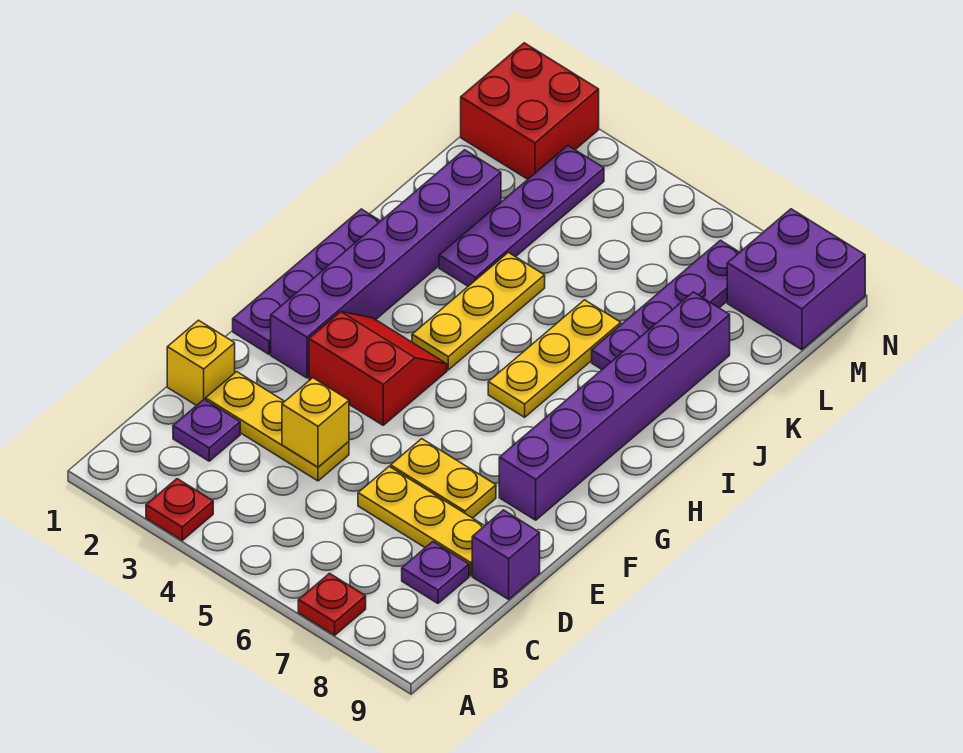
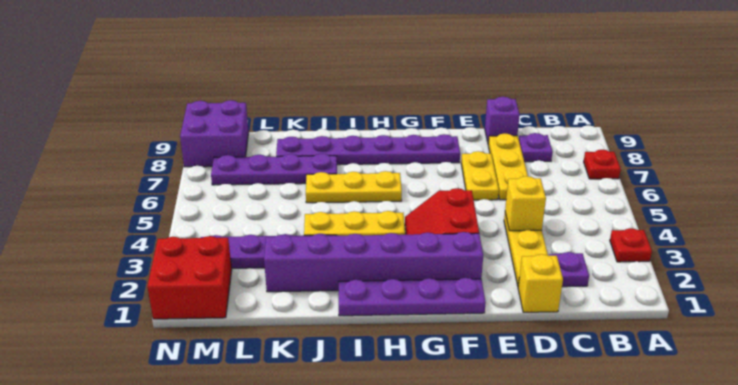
purple 1x6 brick [499,292,730,520] -> purple 1x6 plate [276,134,460,165]

